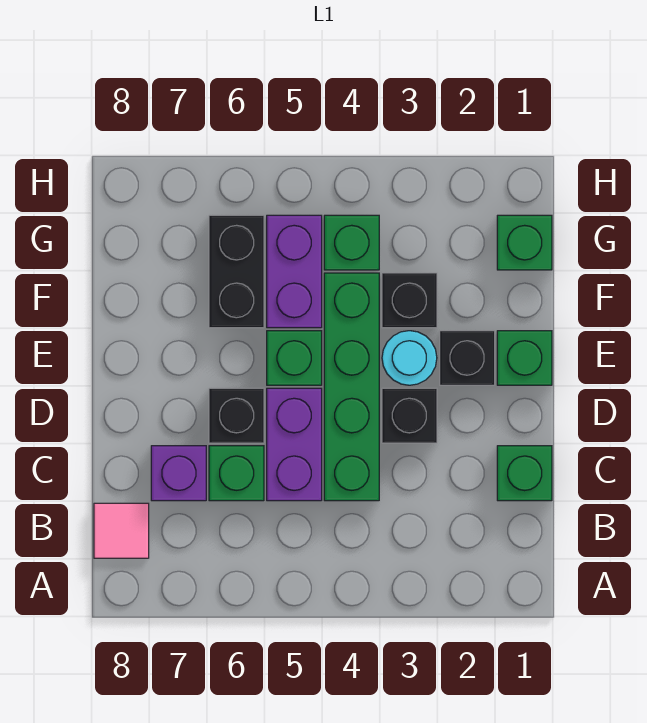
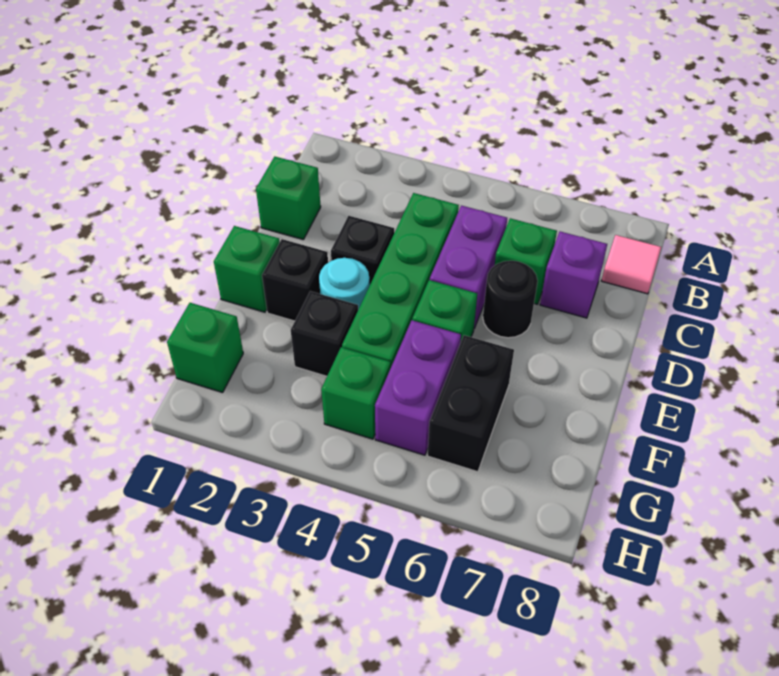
black 1x1 brick [209,388,264,443] -> black 1x1 round brick [483,261,538,338]

